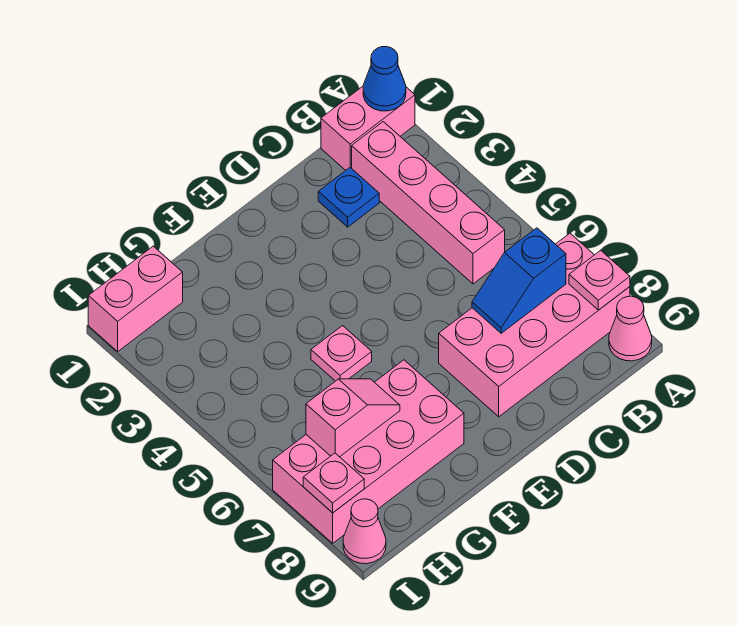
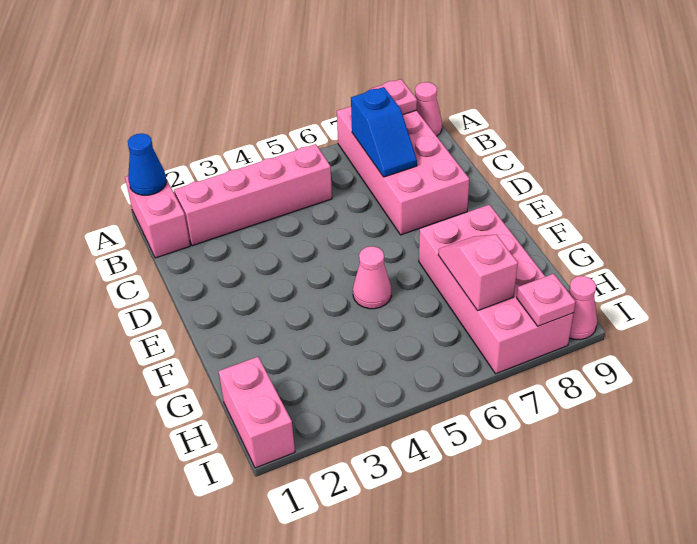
blue 1x1 plate [318,168,379,227] -> none
pink 1x1 plate [311,326,372,381] -> pink 1x1 cone [353,246,391,309]

